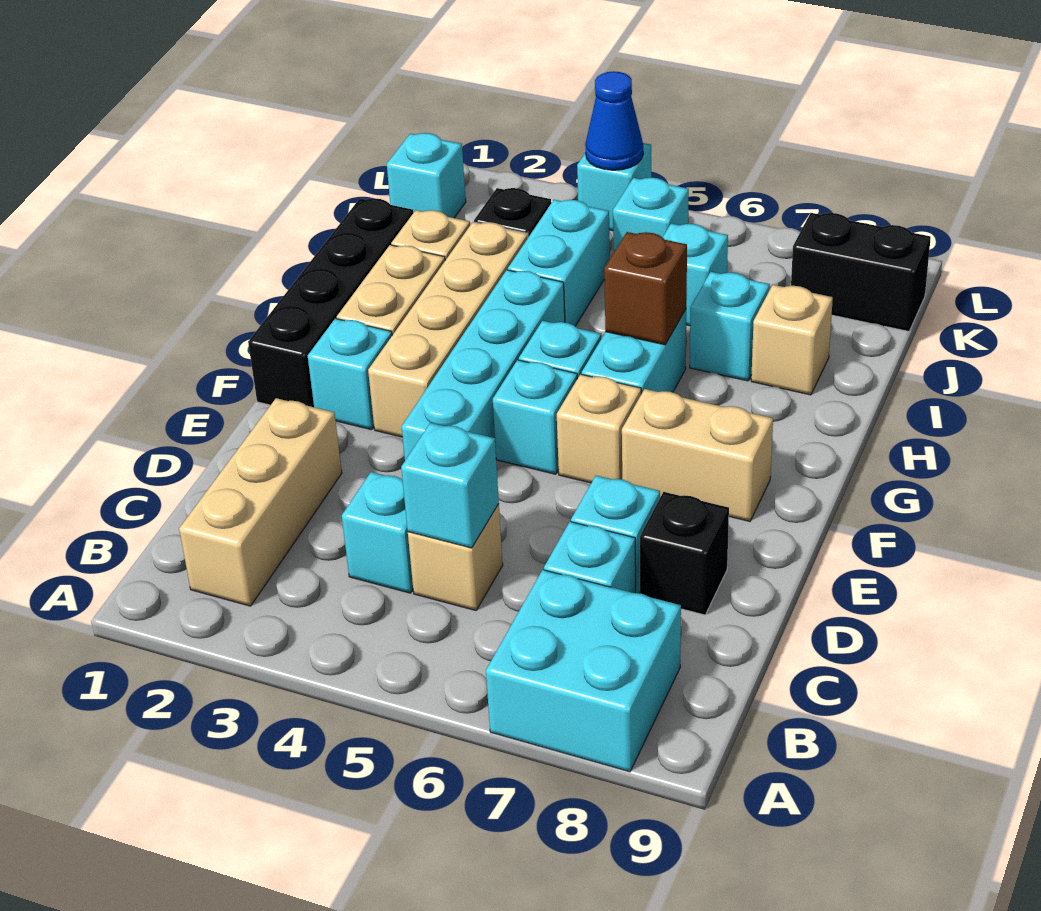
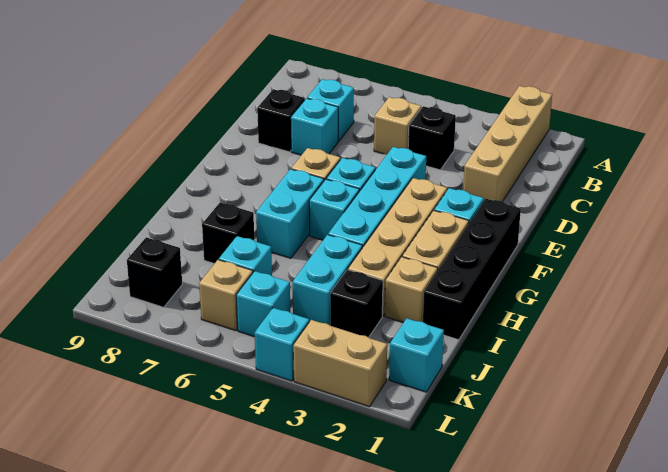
cyan 2x2 brick [486,570,681,772] -> none
tan 1x3 brick [179,398,342,606] -> tan 1x4 brick [463,86,552,202]
cyan 1x1 brick [342,472,413,593] -> black 1x1 brick [408,106,456,170]
cyan 1x1 brick [401,423,499,548] -> none
tan 1x2 brick [622,389,773,521] -> tan 1x2 brick moved to [293,320,387,407]
brown 1x1 brick [604,232,687,345] -> none
cyan 1x1 brick [690,272,770,381] -> black 1x1 brick [202,202,254,264]
tan 1x1 brick [751,285,833,395] -> tan 1x1 brick moved to [199,260,253,331]
black 1x2 brick [791,213,931,331] -> black 1x1 brick [127,237,182,307]
blue 1x1 cone [585,71,643,170] -> none

